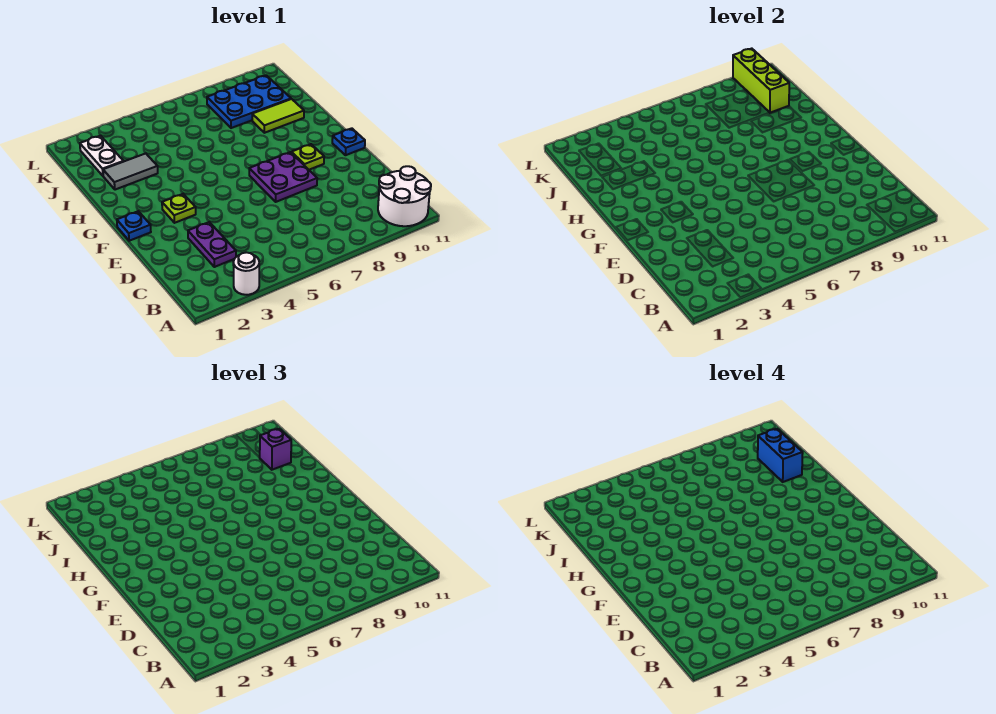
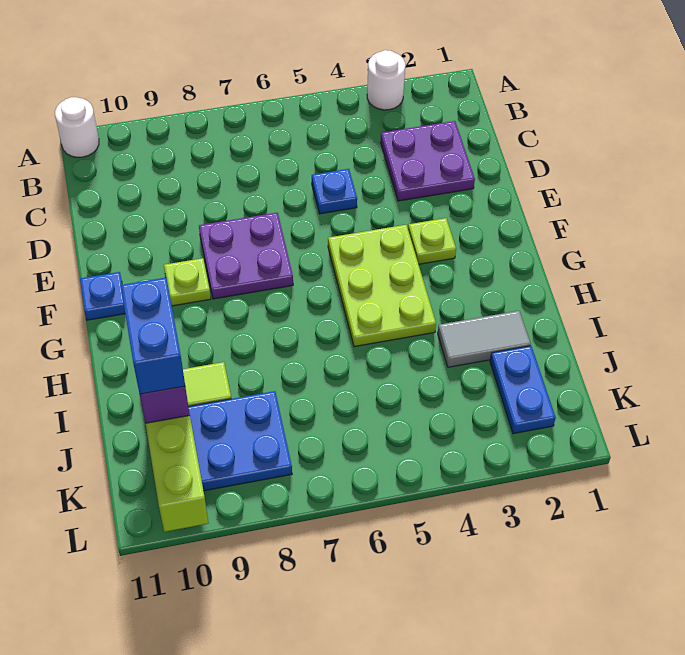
white 2x2 round brick [378,166,431,226] -> white 1x1 round brick [55,97,99,157]
purple 1x2 plate [188,222,236,267] -> purple 2x2 plate [381,121,475,201]
blue 1x1 plate [117,211,151,241] -> blue 1x1 plate moved to [312,169,357,214]
none -> lime 2x3 plate [328,225,436,347]
white 1x2 plate [80,136,123,176] -> blue 1x2 plate [490,346,556,434]

